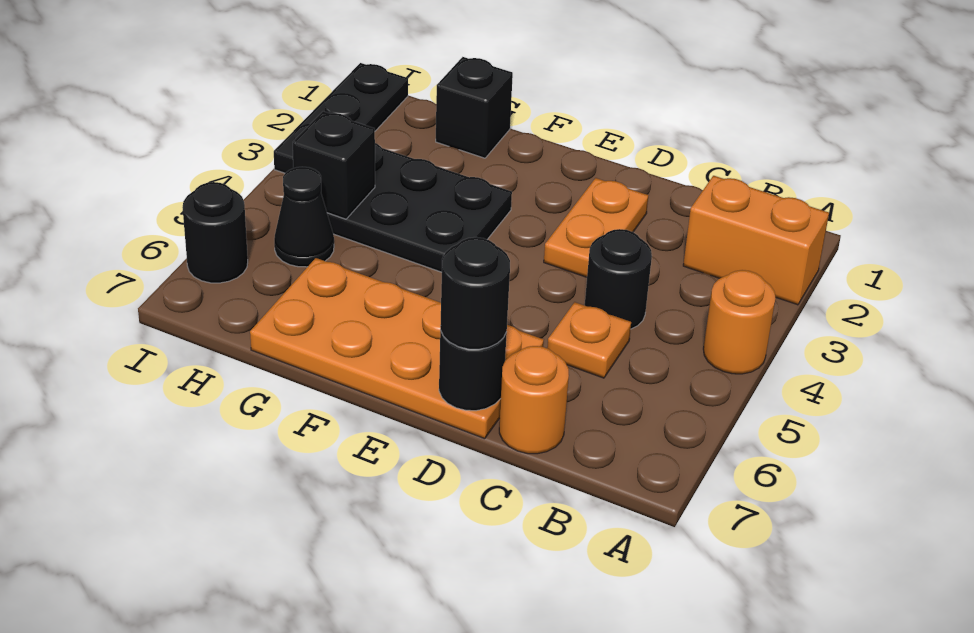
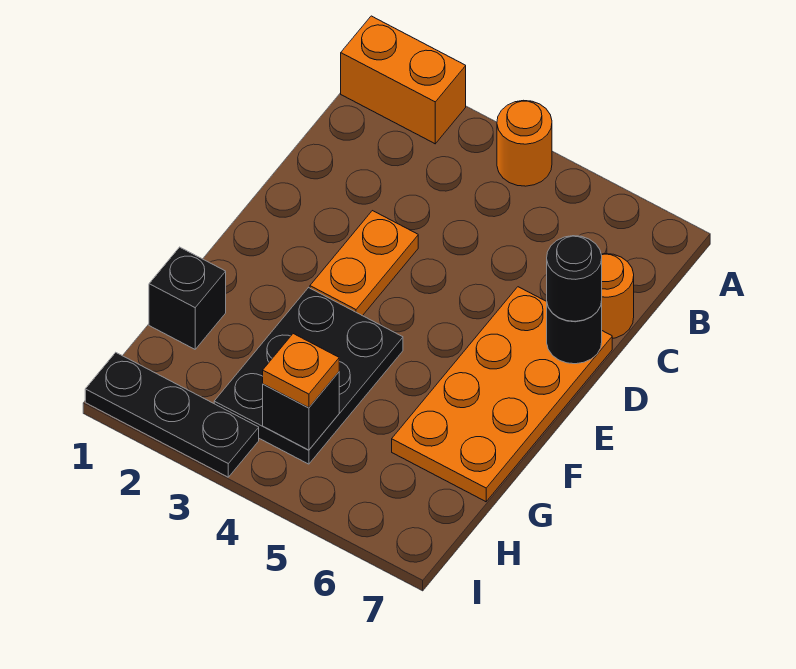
orange 1x2 brick [683,176,829,305] -> orange 1x2 brick turned to [341,16,466,144]
black 1x1 round brick [585,229,652,329] -> none
orange 1x1 plate [547,302,631,378] -> orange 1x1 plate moved to [263,334,339,408]
orange 1x2 plate [544,178,648,277] -> orange 1x2 plate turned to [310,211,418,316]
black 1x1 cone [274,167,334,267] -> none
black 1x1 round brick [182,182,248,283] -> none

